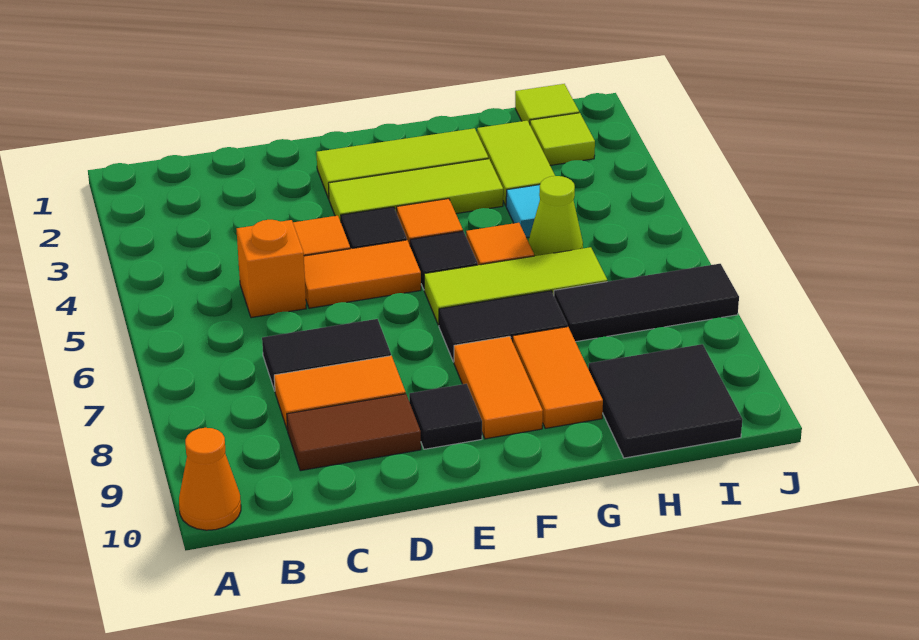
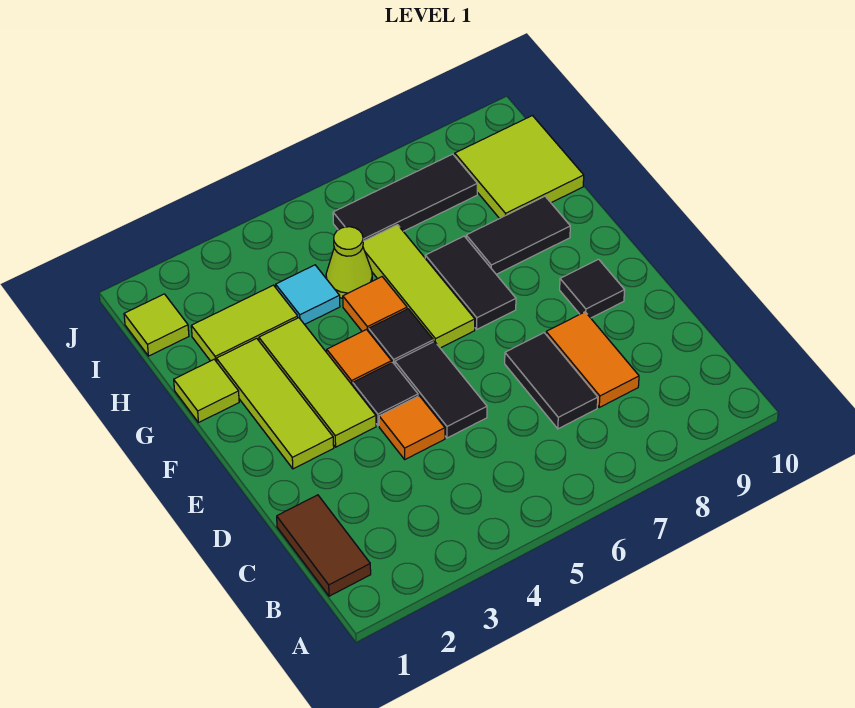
orange 1x1 cone [179,428,241,530] -> none
orange 1x1 brick [237,220,306,318] -> none
brown 1x2 tile [287,394,421,471] -> brown 1x2 tile moved to [277,495,371,596]
orange 1x2 tile [304,240,421,308] -> black 1x2 tile [395,342,487,438]
orange 1x2 tile [454,336,543,439] -> none
orange 1x2 tile [513,327,603,428] -> black 1x2 tile [466,196,570,274]
black 1x3 tile [554,264,739,342] -> black 1x3 tile turned to [333,154,477,241]
black 2x2 tile [588,344,742,458] -> lime 2x2 tile [455,116,584,219]
lime 1x1 tile [530,113,595,165] -> lime 1x1 tile moved to [174,359,239,423]

